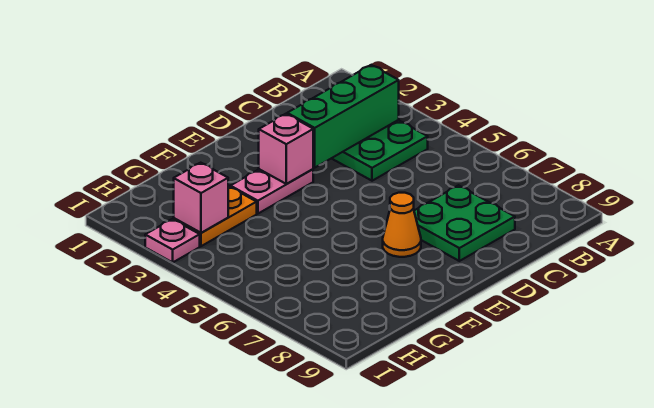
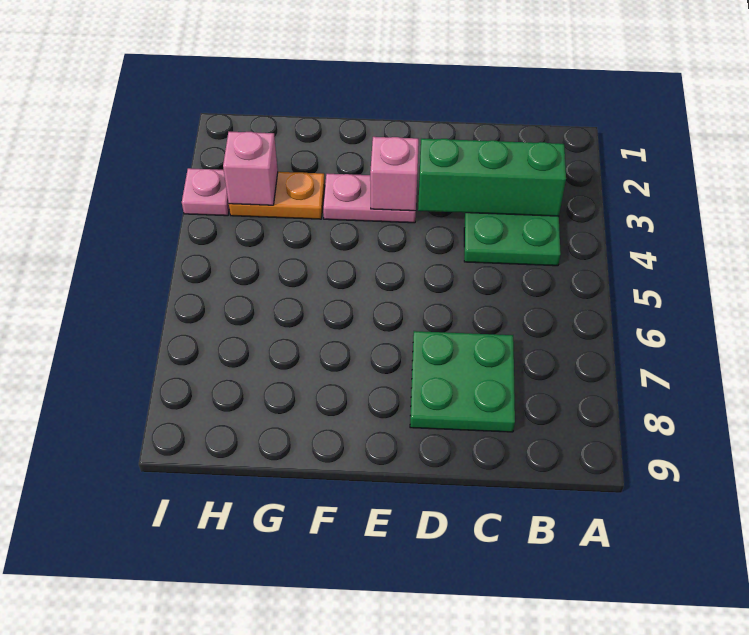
orange 1x1 cone [383,193,421,257] -> none

